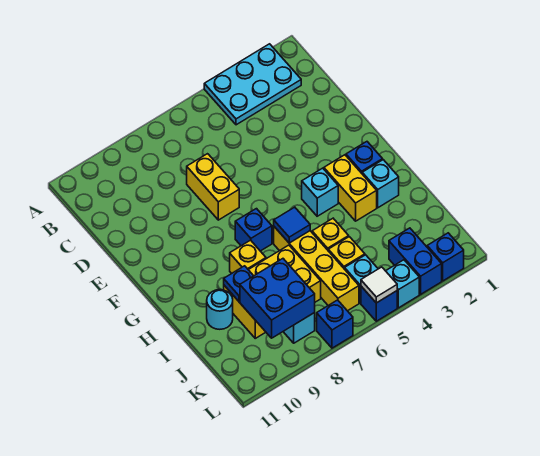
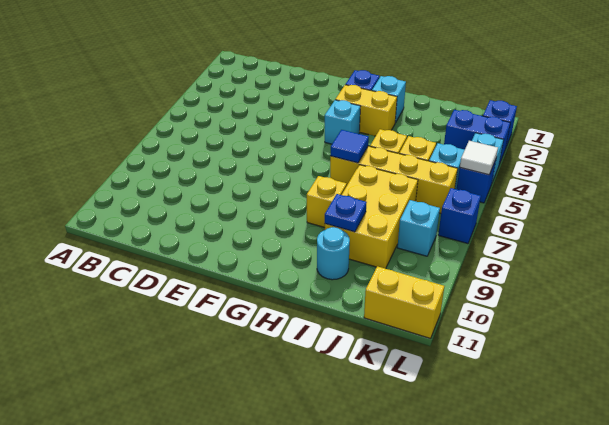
cyan 2x3 plate [204,44,301,125] -> none
yellow 1x2 brick [187,154,239,220] -> yellow 1x2 brick moved to [364,266,444,339]
blue 1x1 brick [235,209,272,251] -> none
blue 2x2 brick [240,259,315,338] -> none

